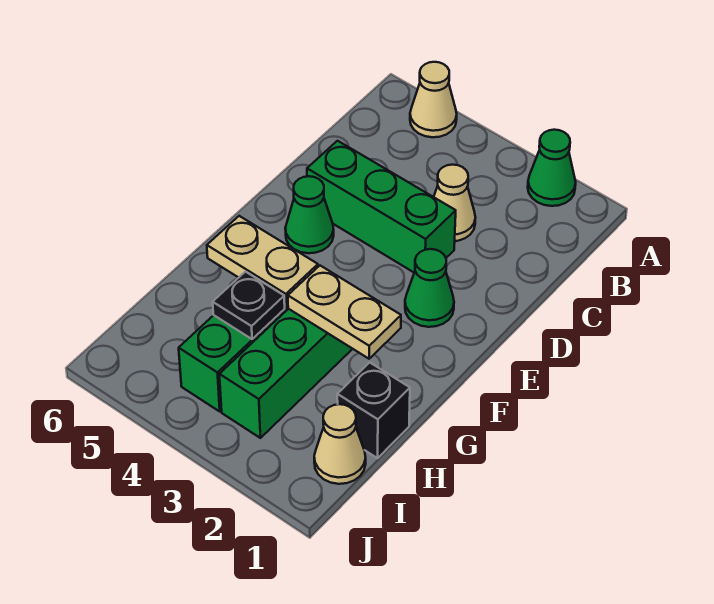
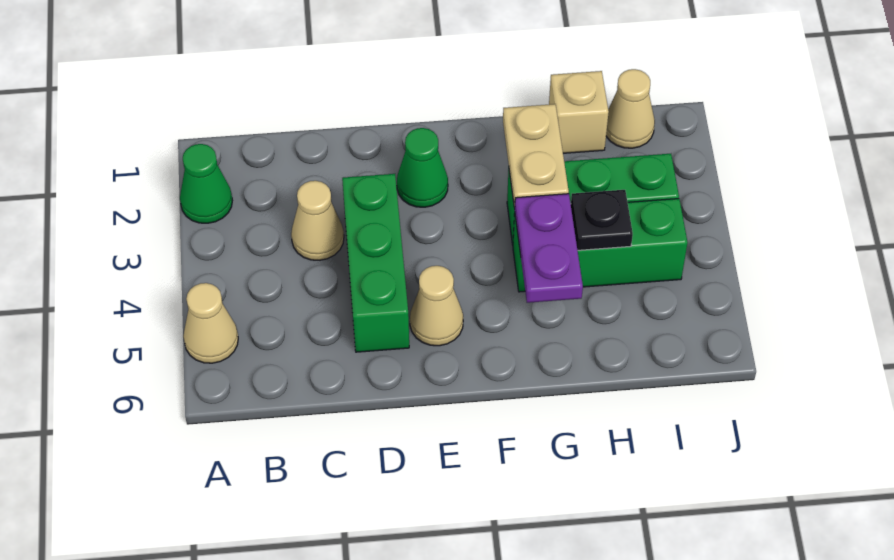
green 1x1 cone [285,176,334,253] -> tan 1x1 cone [410,266,463,346]
tan 1x2 plate [207,216,318,307] -> purple 1x2 plate [514,194,583,303]
black 1x1 brick [337,362,410,458] -> tan 1x1 brick [549,71,609,153]

